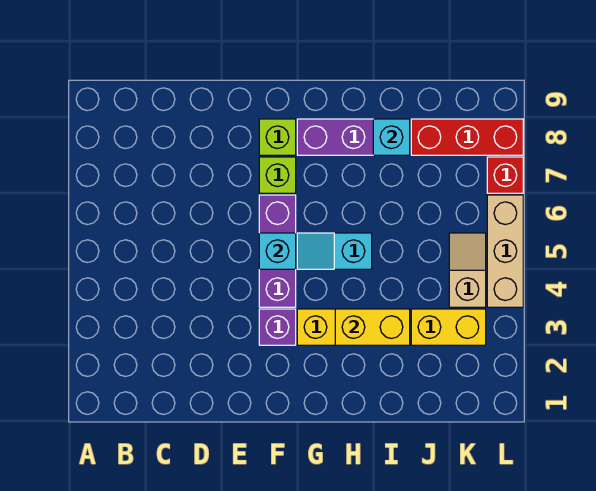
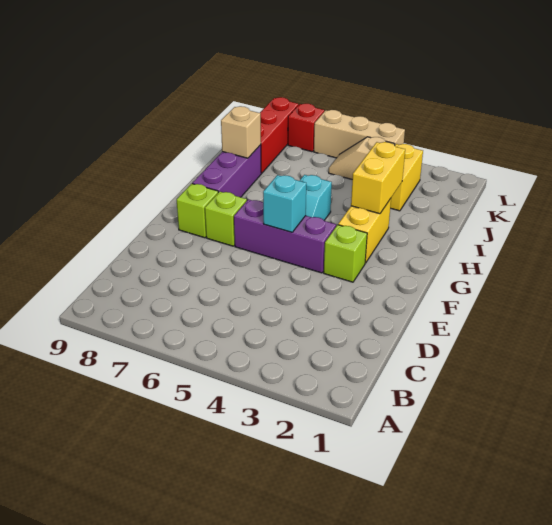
purple 1x1 brick [259,309,296,345] -> lime 1x1 brick [324,225,367,282]
cyan 1x1 brick [373,119,410,155] -> tan 1x1 brick [221,106,261,158]

